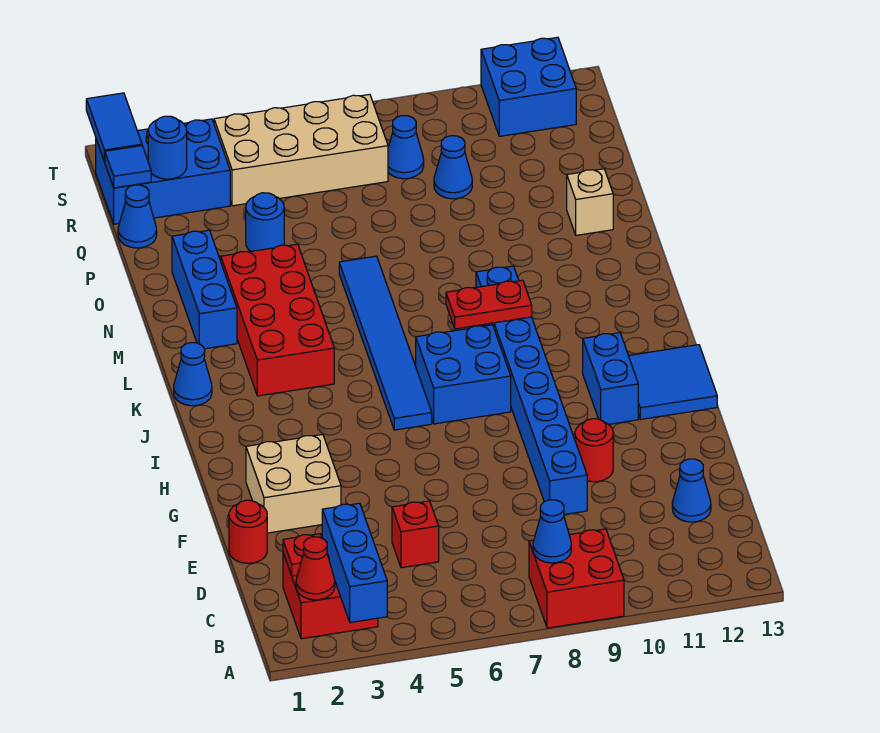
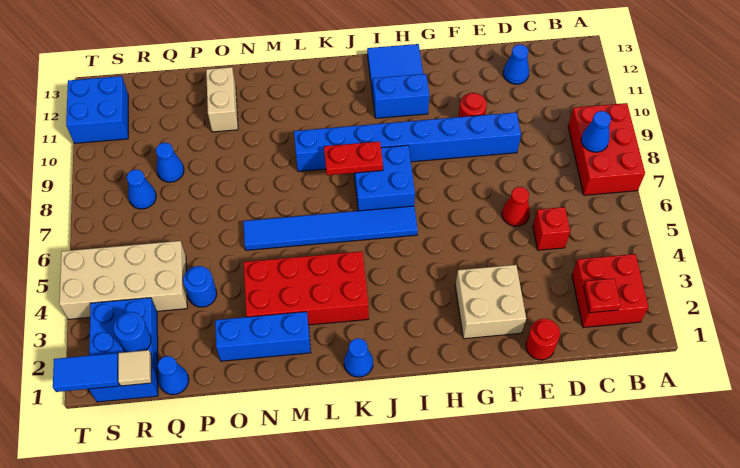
blue 1x3 brick [322,503,387,623] -> none
red 2x2 brick [529,529,624,628] -> red 2x3 brick [568,103,645,195]
red 1x1 cone [296,537,335,600] -> red 1x1 cone moved to [502,187,530,226]
red 1x2 plate [446,280,532,329] -> red 1x2 plate turned to [324,141,383,175]
tan 1x1 brick [567,169,613,235] -> tan 1x2 brick [206,67,238,132]
blue 1x1 tile [105,146,151,188] -> tan 1x1 tile [118,350,151,386]
tan 2x4 brick [214,94,388,206] -> tan 2x4 brick turned to [59,241,187,319]

